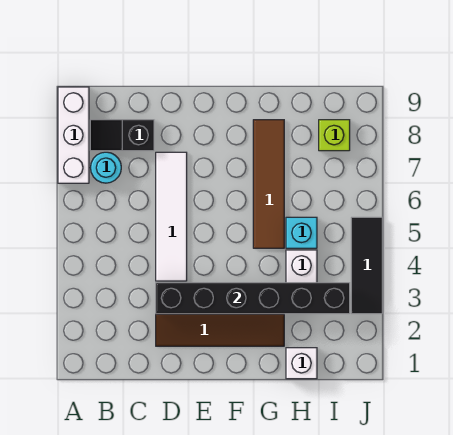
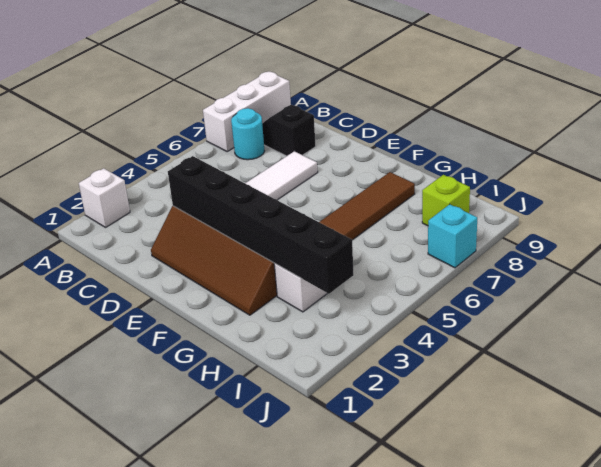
white 1x1 brick [286,348,317,379] -> white 1x1 brick moved to [79,168,130,227]
cyan 1x1 brick [286,217,317,248] -> cyan 1x1 brick moved to [428,204,477,268]
black 1x3 tile [351,217,382,314] -> none

